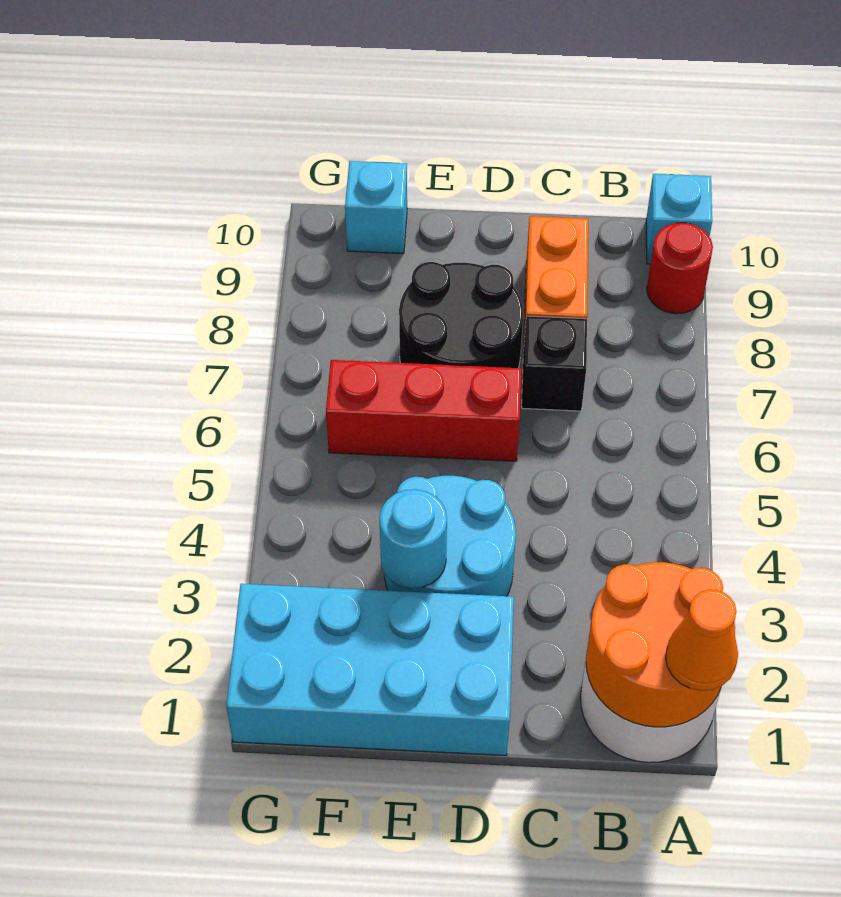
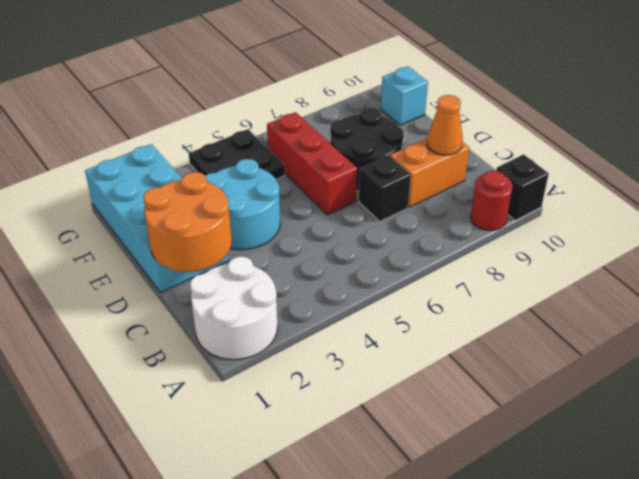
orange 2x2 round brick [586,562,735,727] -> orange 2x2 round brick moved to [143,172,232,272]
orange 1x1 cone [666,590,738,691] -> orange 1x1 cone moved to [427,95,463,155]
cyan 1x1 brick [646,174,712,264] -> black 1x1 brick [496,154,549,220]
cyan 1x1 round brick [379,489,447,588] -> none
none -> black 2x2 plate [189,129,285,179]

